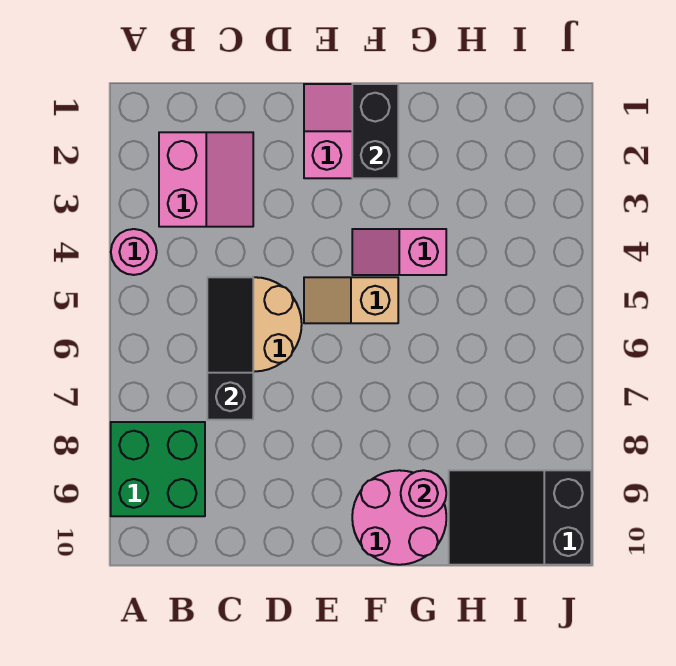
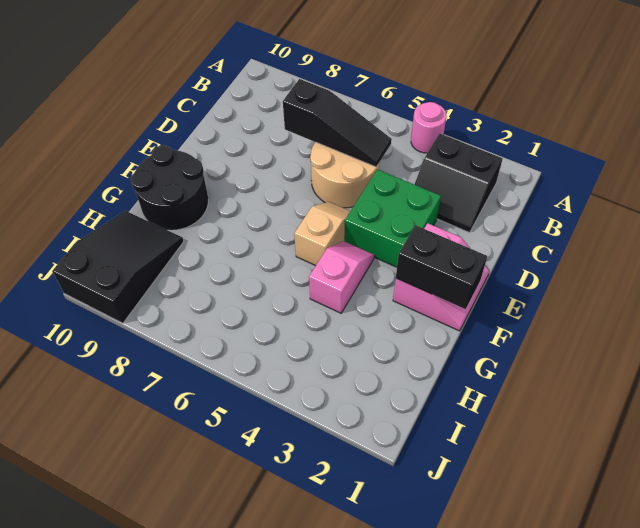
green 2x2 brick [111,422,205,516] -> green 2x2 brick moved to [344,169,441,267]
pink 2x2 slope [159,132,253,227] -> black 2x2 slope [414,134,503,233]
pink 2x2 round brick [352,470,446,565] -> black 2x2 round brick [131,145,208,230]
pink 1x1 round brick [401,470,446,516] -> none

